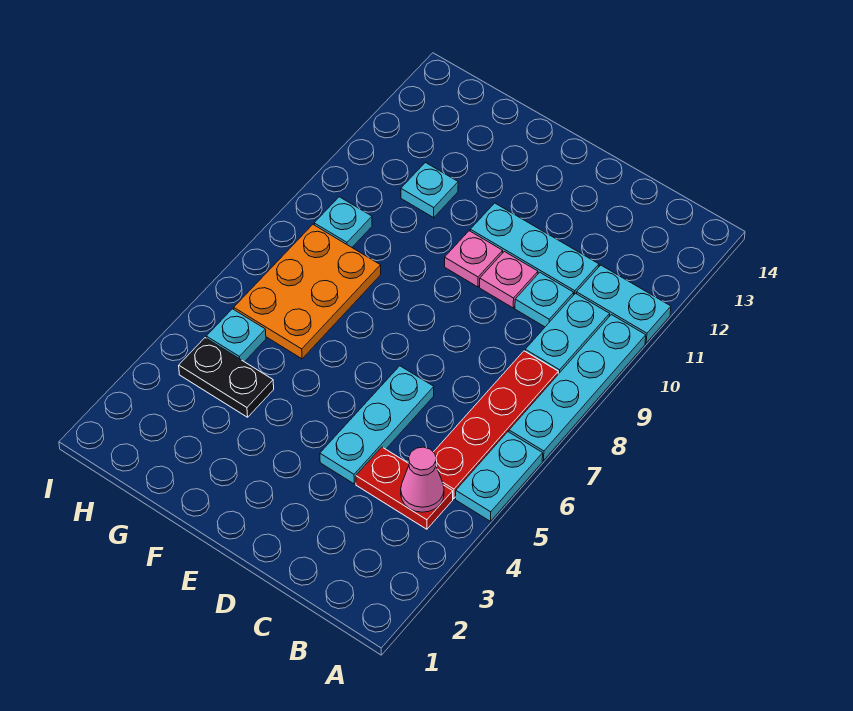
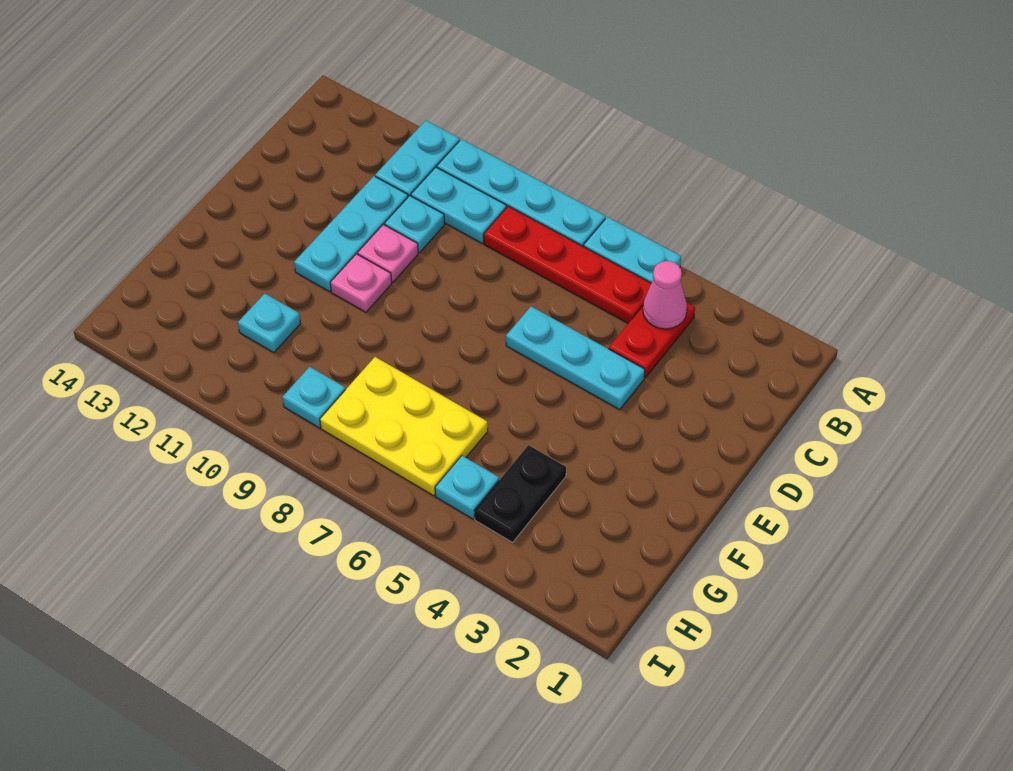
orange 2x3 plate [234,225,381,359] -> yellow 2x3 plate [320,357,488,496]

